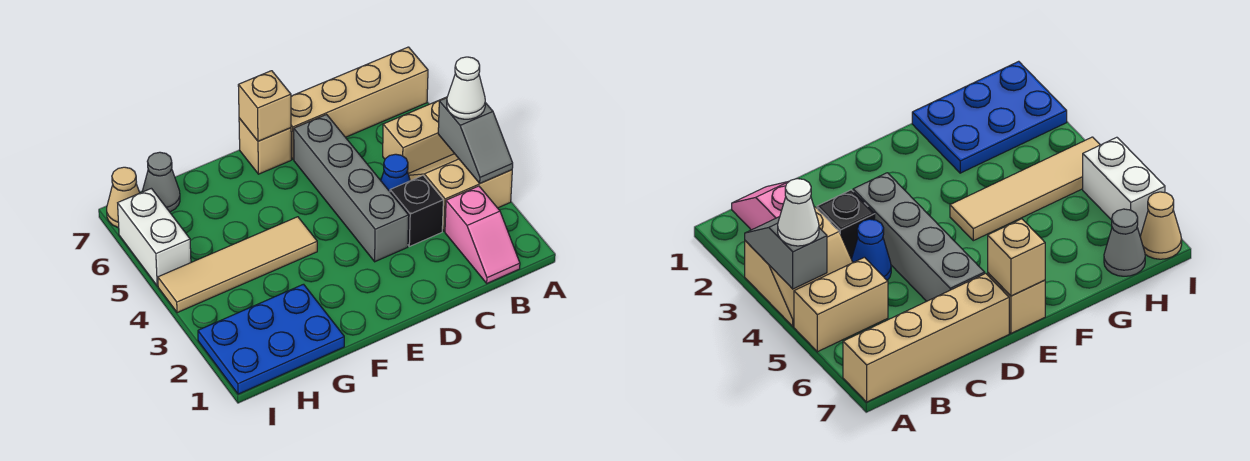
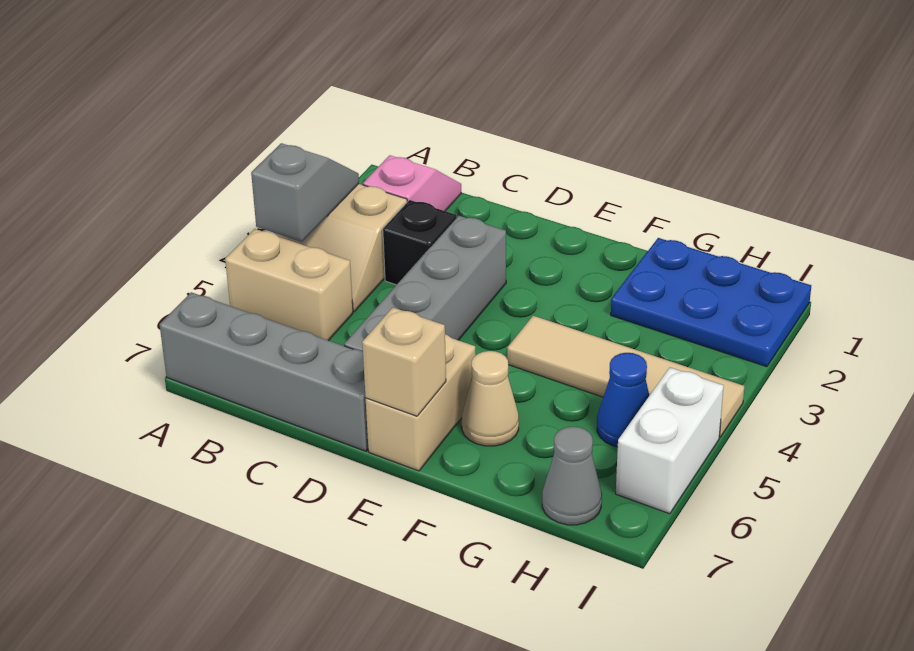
white 1x1 cone [447,57,485,119] -> none
tan 1x4 brick [291,47,428,159] -> grey 1x4 brick [160,292,368,451]
blue 1x1 cone [381,154,410,191] -> blue 1x1 cone moved to [597,353,649,447]
tan 1x1 brick [239,118,291,174] -> tan 1x2 brick [366,334,476,471]
tan 1x1 cone [107,167,140,228] -> tan 1x1 cone moved to [462,351,519,446]

